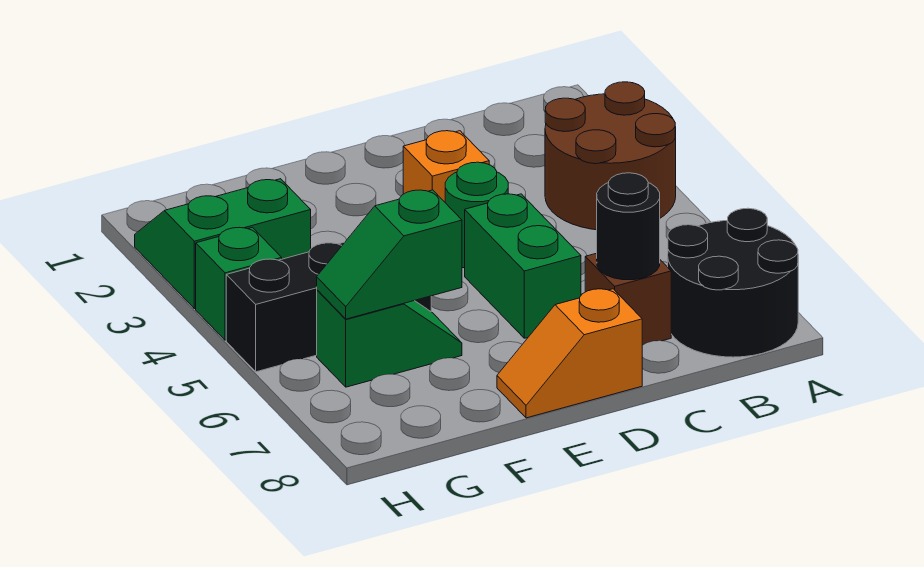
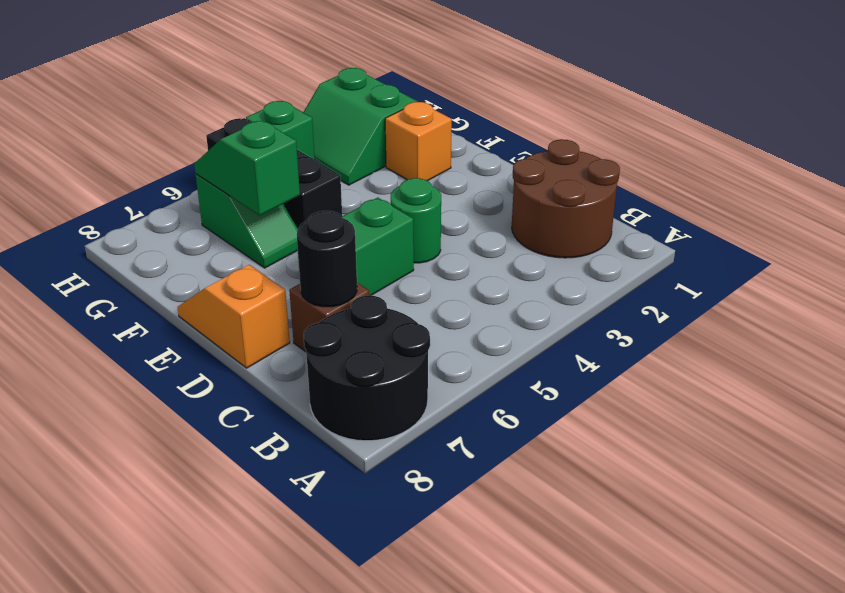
brown 2x2 round brick [545,82,676,230] -> brown 2x2 round brick moved to [512,139,620,258]
orange 1x1 brick [403,131,489,202] -> orange 1x1 brick moved to [385,102,452,181]
green 2x2 slope [135,179,311,309] -> green 2x2 slope turned to [303,68,417,185]

